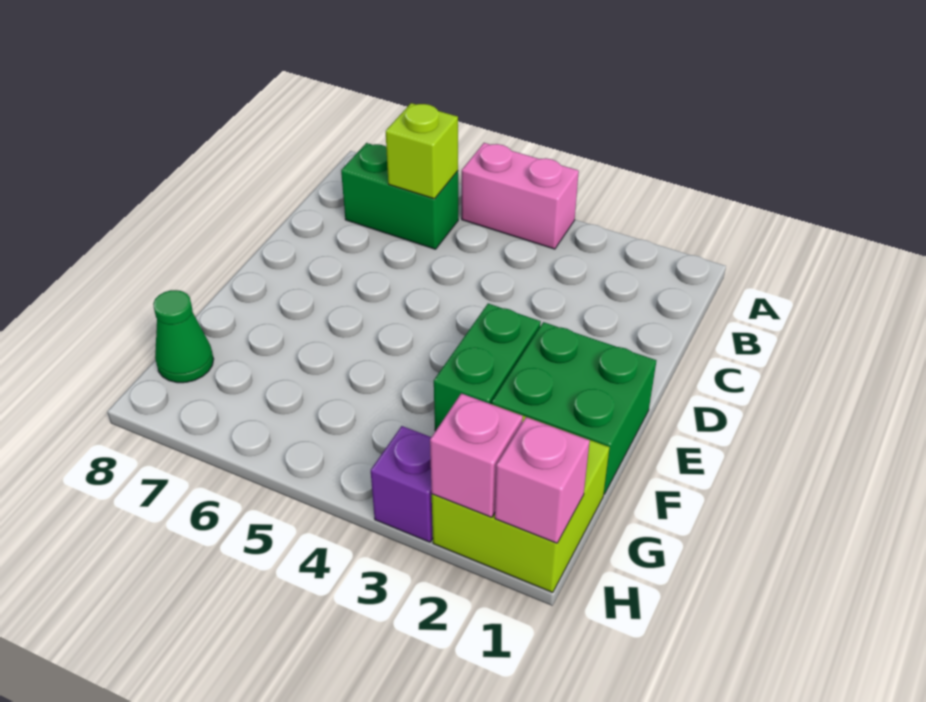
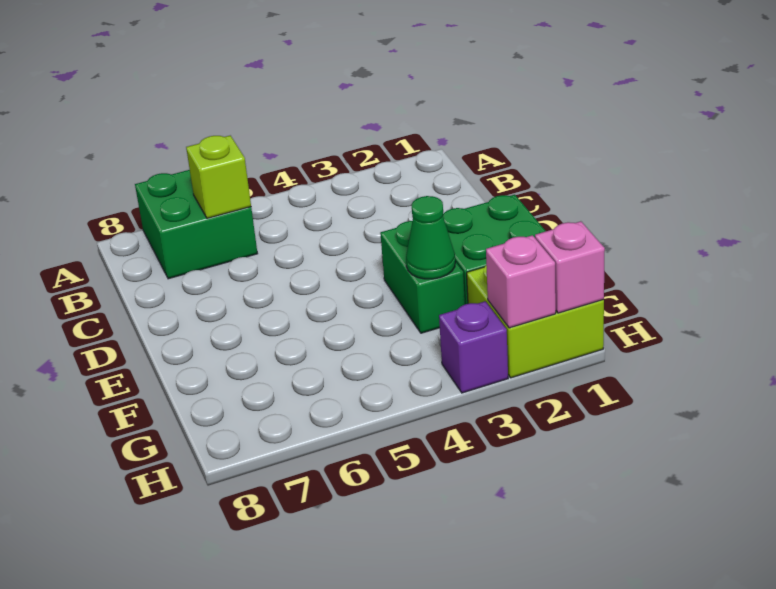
pink 1x2 brick [462,143,579,249] -> none
green 1x2 brick [341,143,458,249] -> green 2x2 brick [135,170,258,279]
green 1x1 cone [153,290,214,383] -> green 1x1 cone moved to [406,196,455,279]

